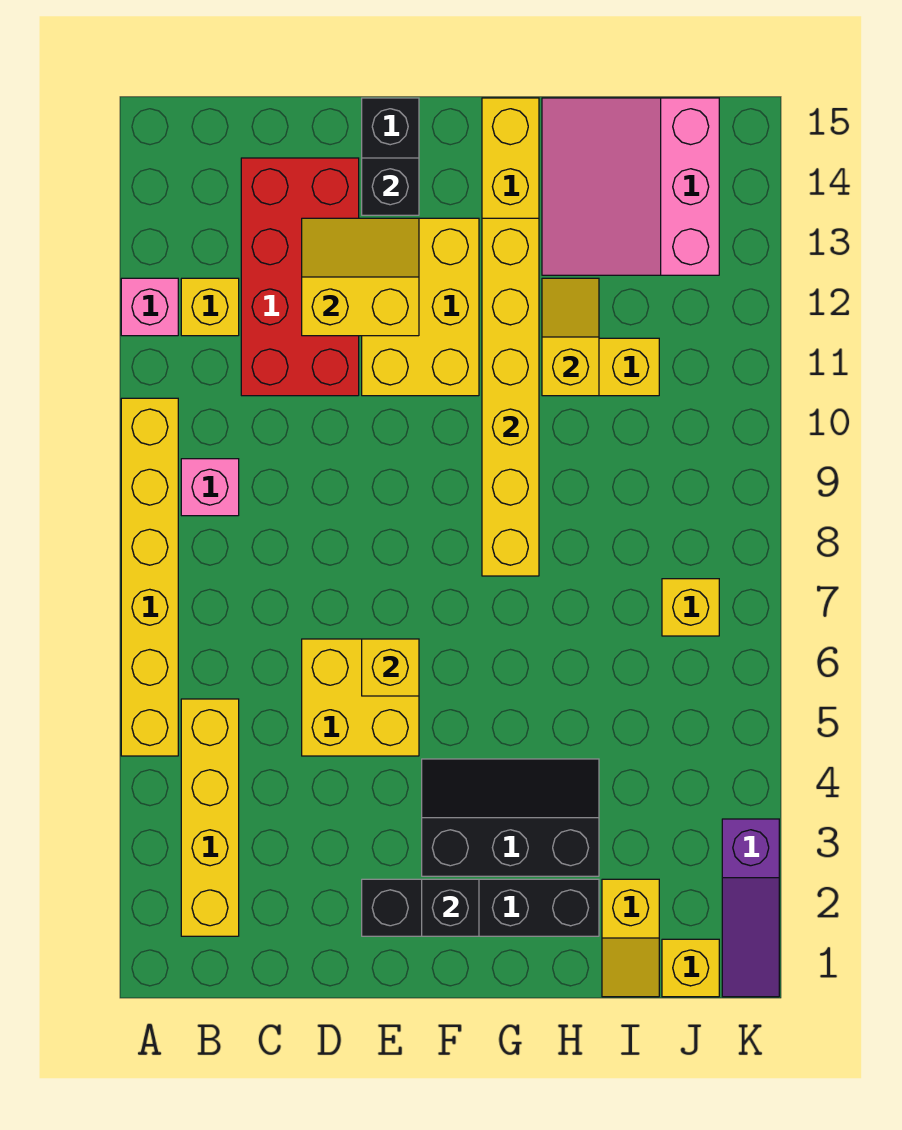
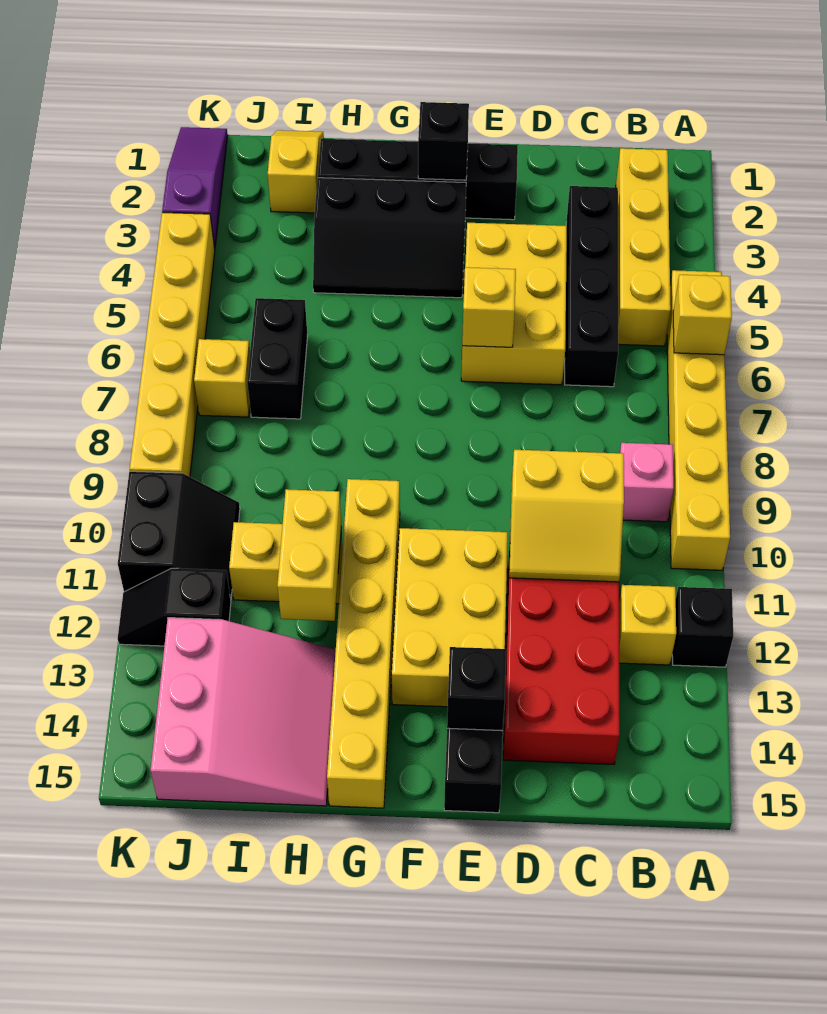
pink 1x1 brick [121,278,178,336] -> black 1x1 brick [672,587,733,667]
none -> black 1x4 brick [565,186,618,387]
yellow 2x2 brick [302,639,419,756] -> yellow 2x3 brick [461,223,567,385]
yellow 2x2 slope [302,218,419,336] -> yellow 2x2 slope moved to [509,450,624,582]
yellow 1x6 brick [482,218,539,576] -> yellow 1x6 brick moved to [130,212,215,477]
yellow 1x2 slope [542,278,599,396] -> yellow 1x2 brick [277,489,341,621]
none -> black 1x2 brick [247,298,308,419]
yellow 1x1 brick [662,939,719,997] -> yellow 1x1 brick moved to [673,275,732,355]
none -> black 2x2 slope [118,471,240,599]
none -> black 1x2 slope [118,568,231,646]

